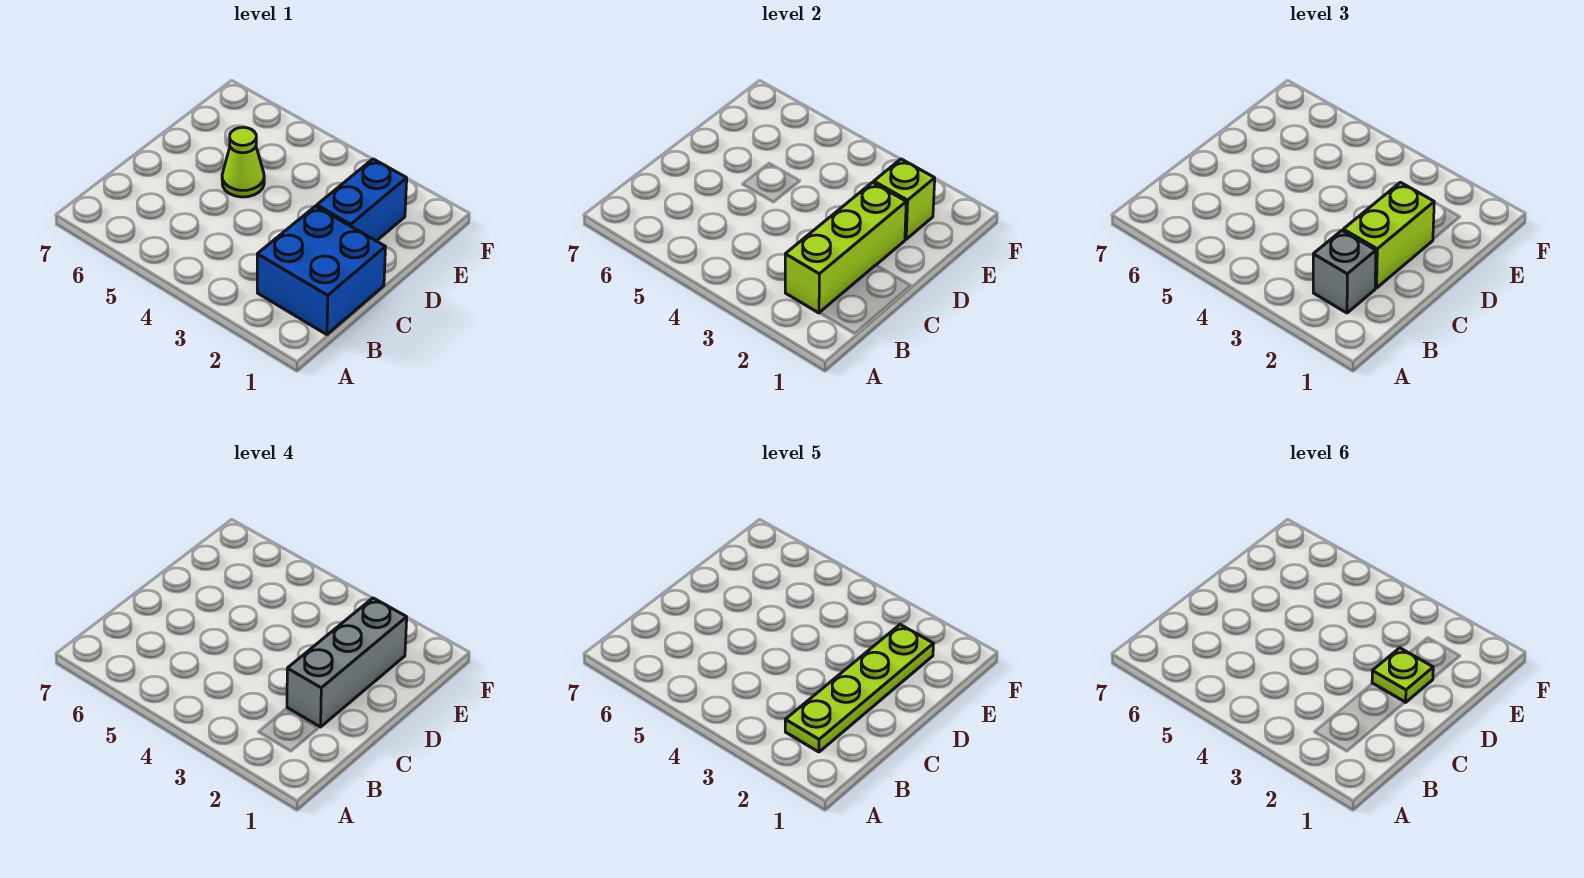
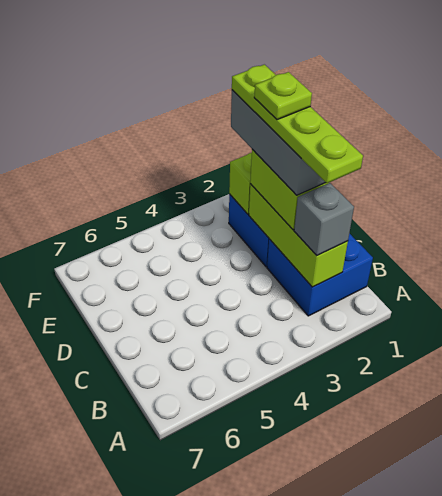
lime 1x1 cone [222,127,264,197] -> none

